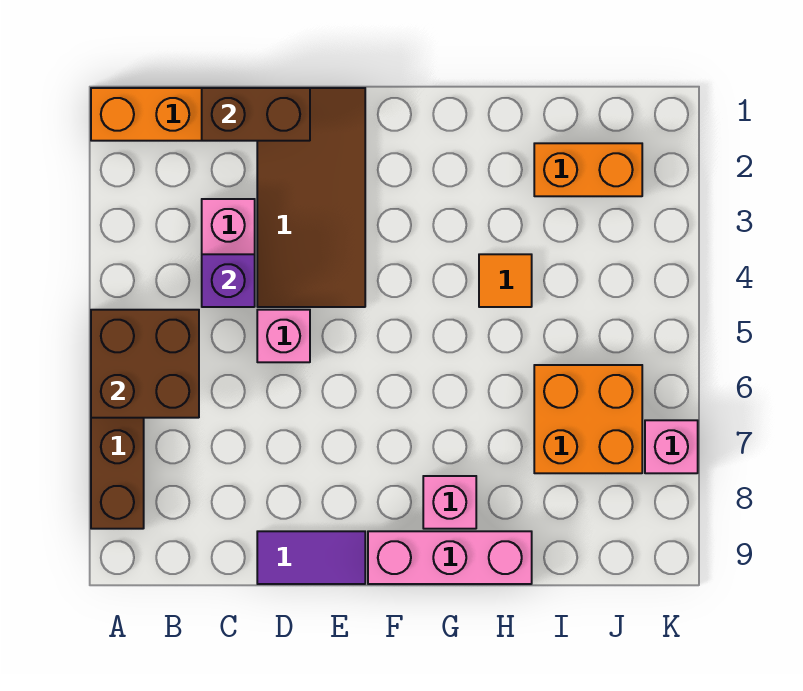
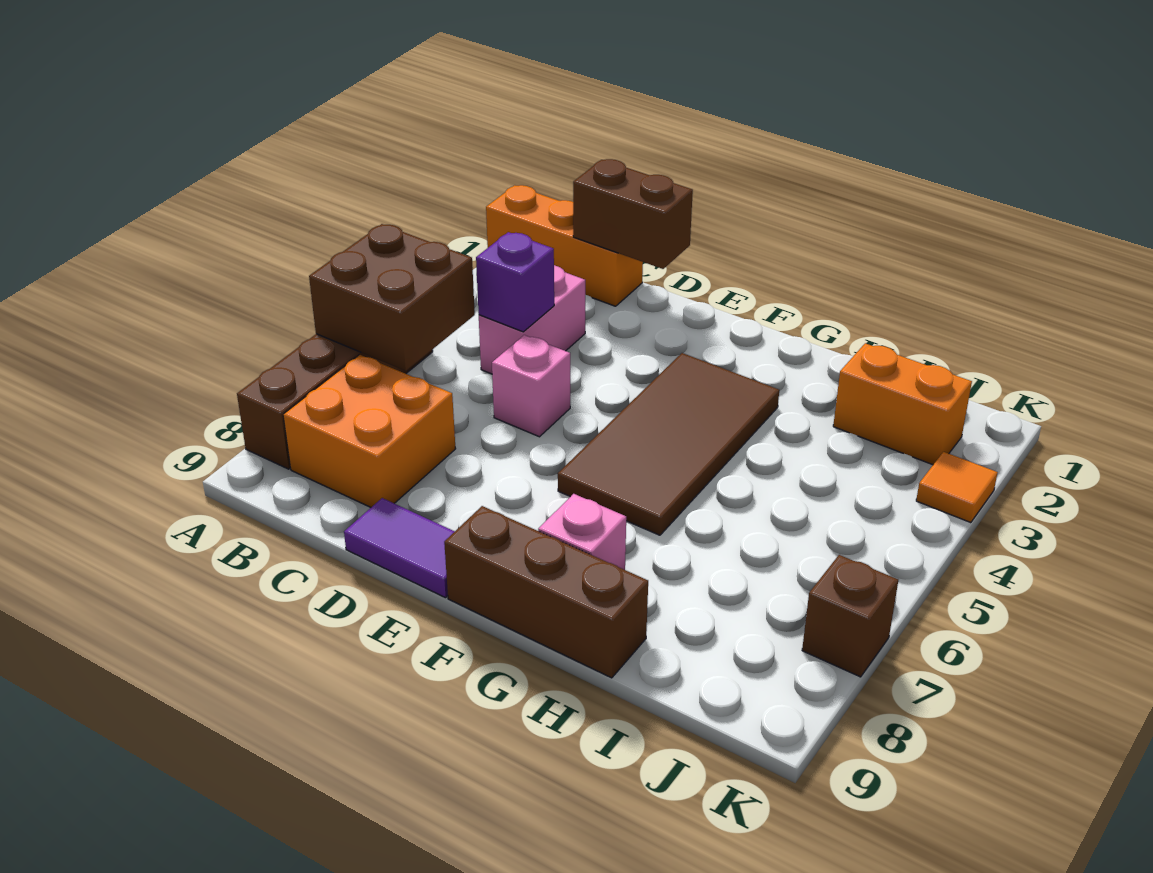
brown 2x4 tile [257,88,365,307] -> brown 2x4 tile moved to [558,353,779,535]
pink 1x3 brick [368,531,532,584] -> brown 1x3 brick [444,506,648,678]
orange 1x1 tile [479,254,532,307] -> orange 1x1 tile moved to [916,452,998,523]
orange 2x2 brick [534,365,642,473] -> orange 2x2 brick moved to [283,355,456,507]
pink 1x1 brick [645,420,698,473] -> brown 1x1 brick [802,555,898,677]

